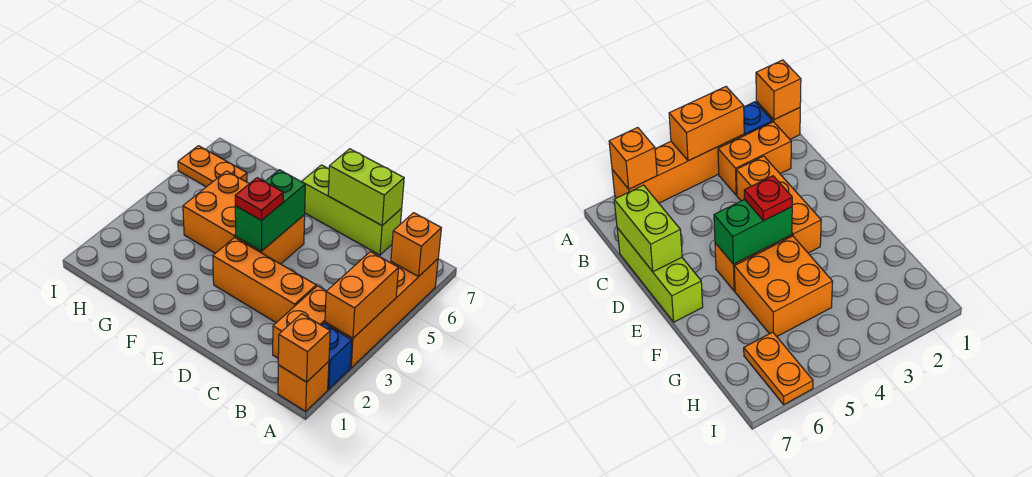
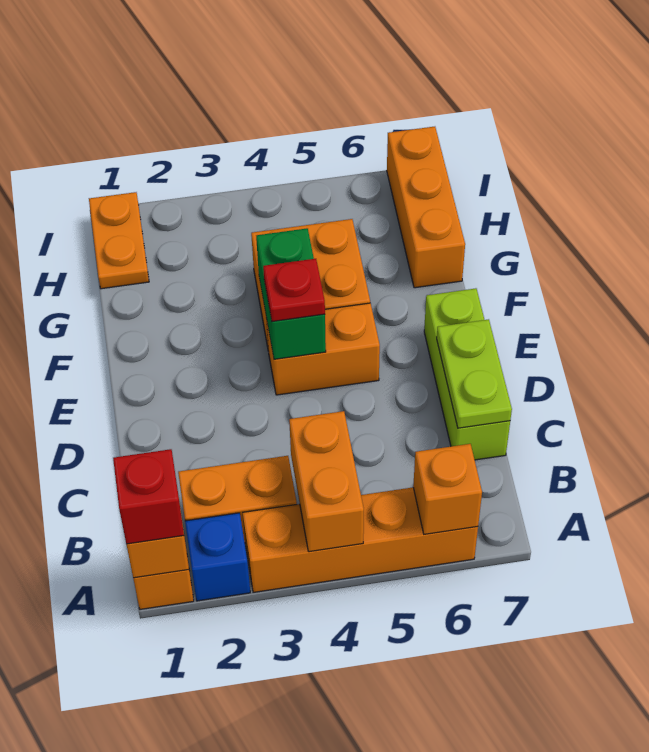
none -> red 1x1 brick [113,449,184,544]
orange 1x2 brick [325,252,399,338] -> orange 1x2 brick turned to [289,411,364,552]
orange 1x3 brick [213,237,316,323] -> orange 1x3 brick moved to [387,127,465,288]
lime 1x2 brick [328,149,404,225] -> lime 1x2 plate [437,319,512,428]
green 1x2 brick [235,170,305,251] -> green 1x2 brick turned to [256,228,326,359]
orange 1x2 plate [178,146,247,187] -> orange 1x2 plate moved to [89,192,149,289]

